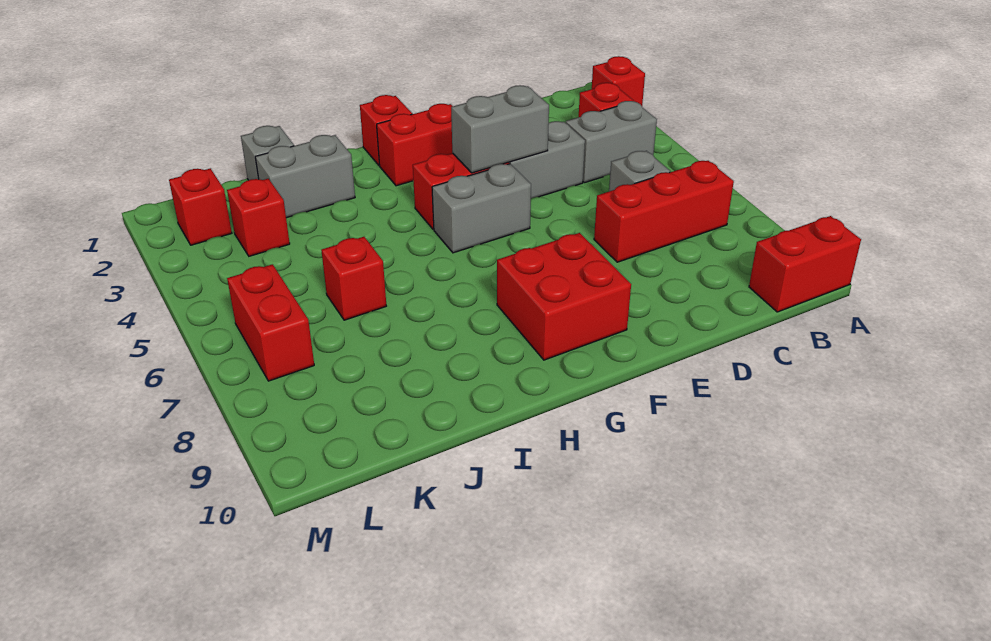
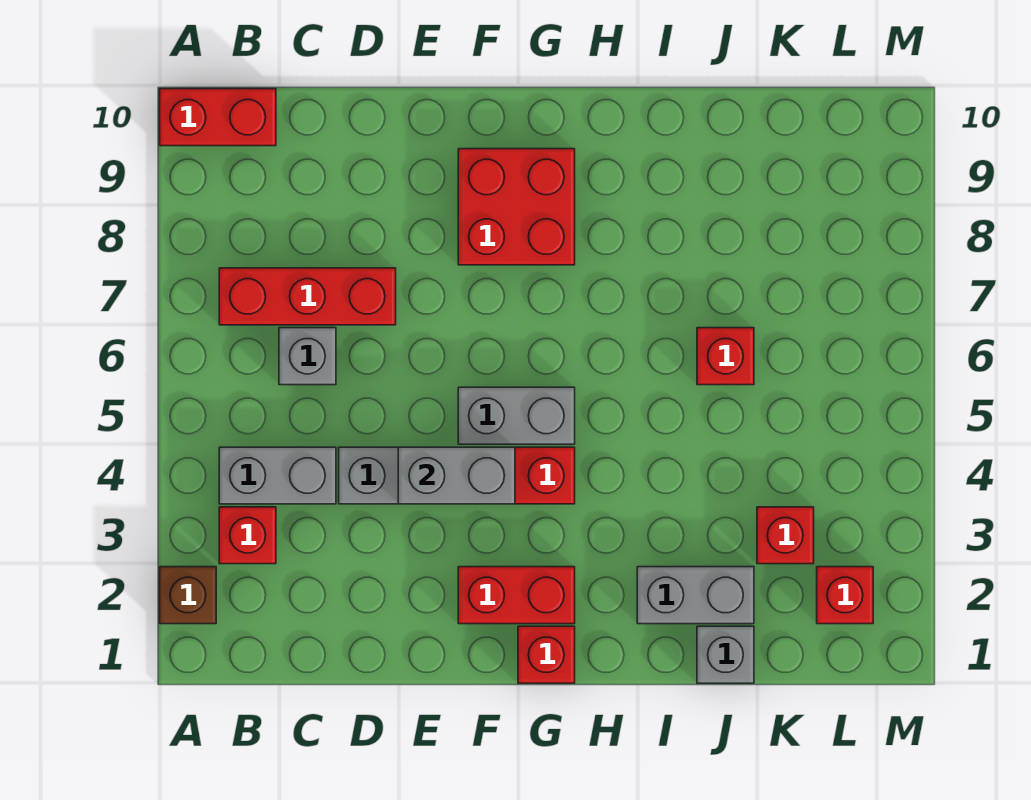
red 1x1 brick [592,56,645,106] -> brown 1x1 brick [160,567,216,624]
red 1x2 brick [227,264,314,381] -> none

